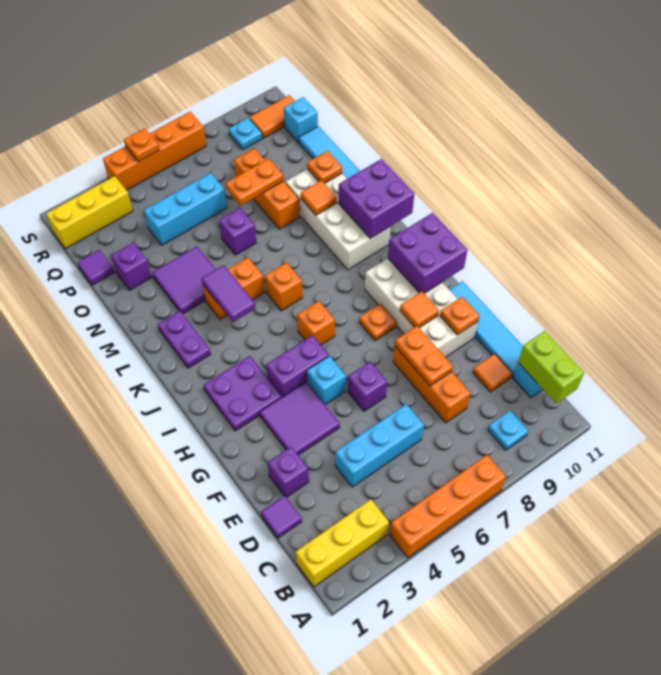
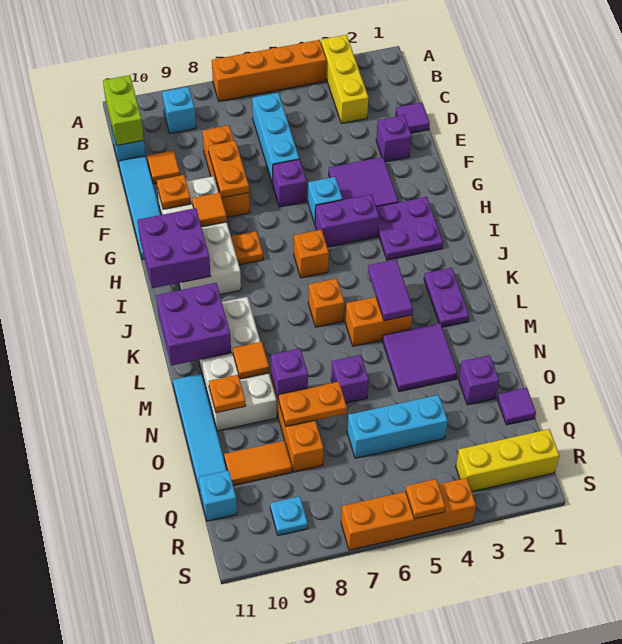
yellow 1x3 brick [296,499,389,587] -> yellow 1x3 brick turned to [321,35,369,124]
cyan 1x1 plate [488,410,528,450] -> cyan 1x1 brick [162,87,196,134]
cyan 1x3 brick [335,404,424,487] -> cyan 1x3 brick turned to [252,93,299,184]
none -> purple 1x1 brick [271,349,308,399]
orange 1x2 tile [249,95,295,138] -> orange 1x2 tile moved to [224,441,292,485]

